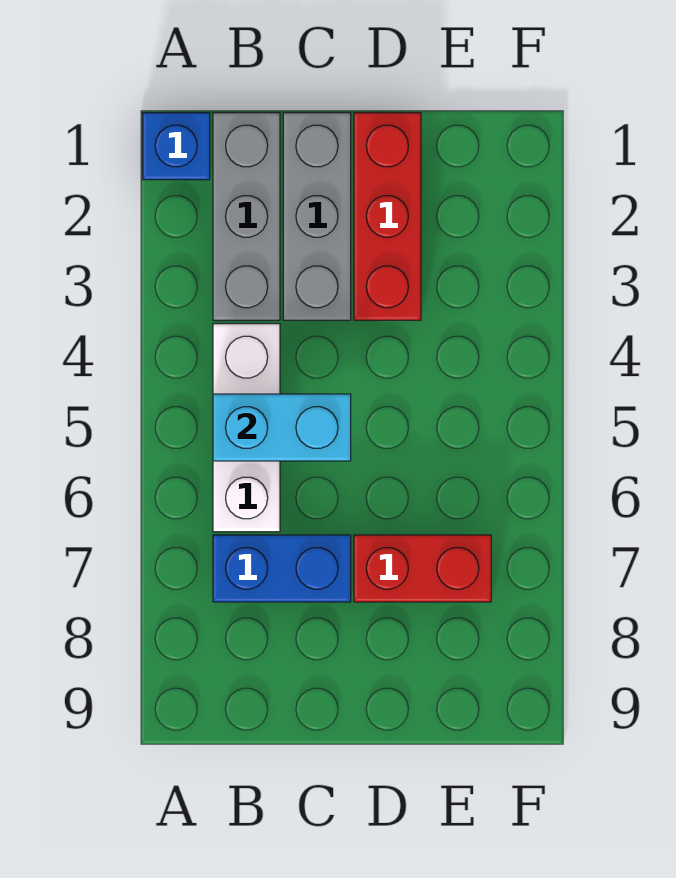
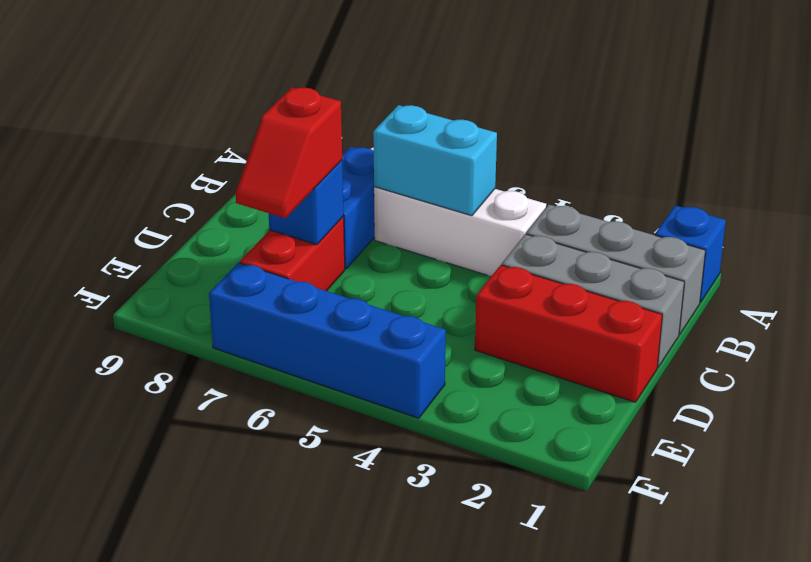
cyan 1x2 brick [213,394,351,461] -> cyan 1x2 brick turned to [373,105,497,216]
none -> blue 1x1 brick [269,160,344,245]
none -> red 1x2 slope [236,87,342,218]
none -> blue 1x4 brick [209,263,446,418]

